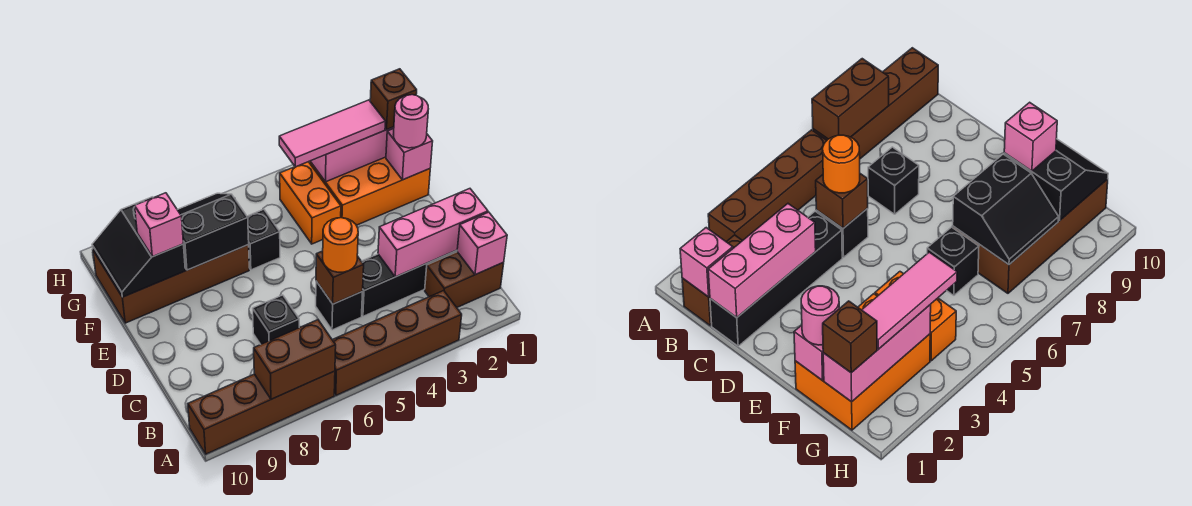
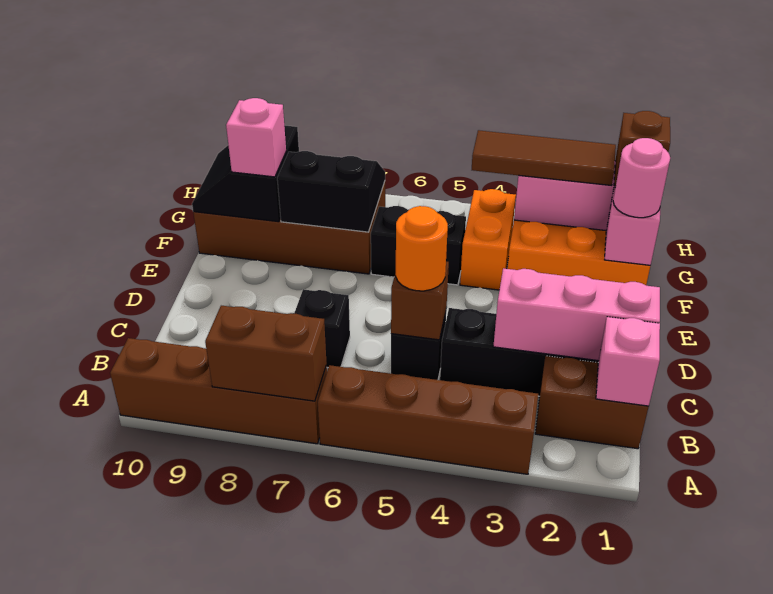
black 1x1 brick [247,209,280,270] -> black 1x2 brick [371,206,466,285]
pink 1x3 tile [279,100,385,167] -> brown 1x3 tile [472,130,616,185]

